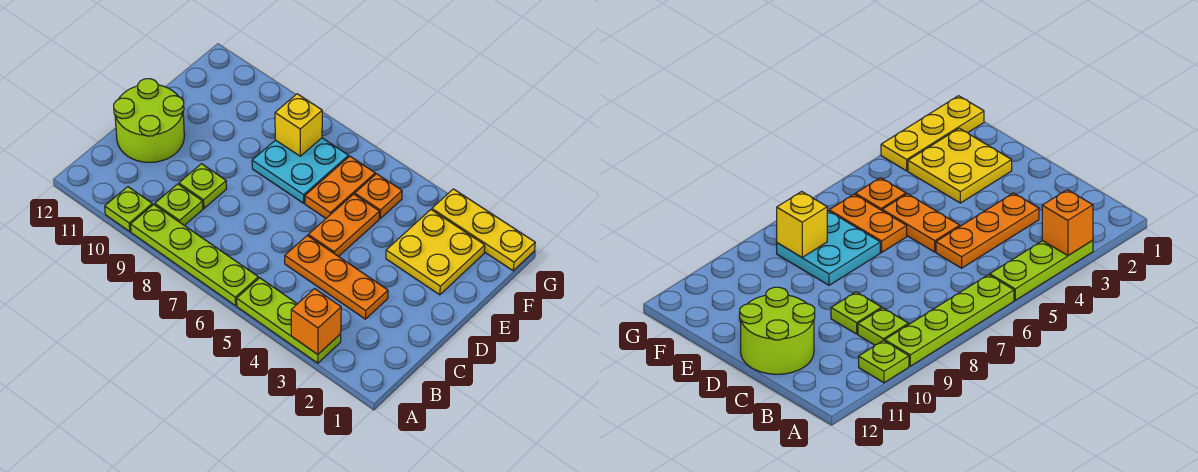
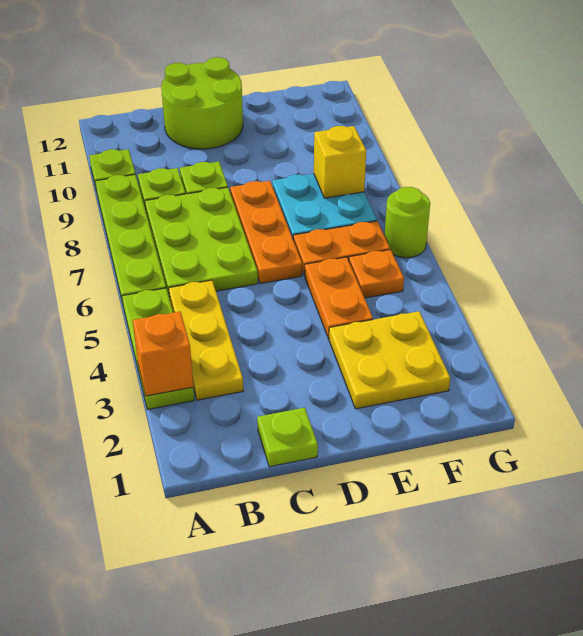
none -> lime 2x3 plate [145,187,258,299]
none -> lime 1x1 plate [257,408,318,467]
orange 1x3 plate [285,236,388,319] -> orange 1x3 plate moved to [230,181,302,284]
orange 1x2 plate [308,194,379,257] -> orange 1x2 plate turned to [305,257,373,339]
yellow 1x3 plate [432,189,535,271] -> yellow 1x3 plate moved to [169,280,243,400]
none -> lime 1x1 round brick [384,187,430,258]

